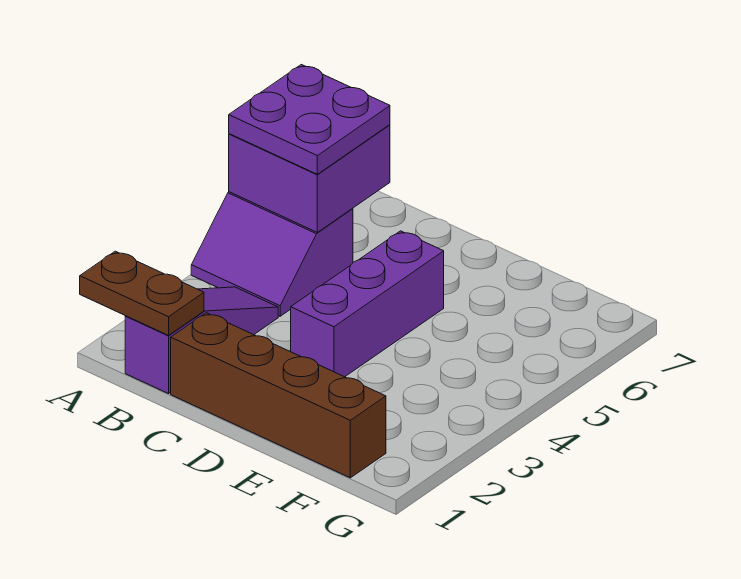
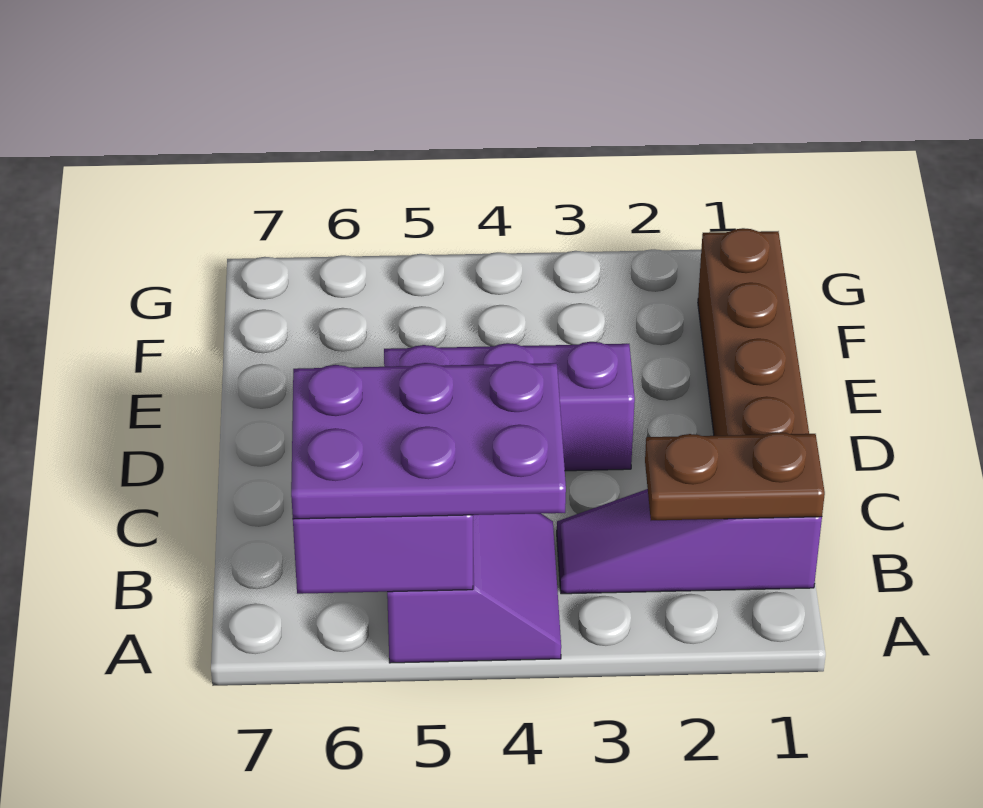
brown 1x2 plate [80,251,204,335] -> brown 1x2 plate turned to [645,432,825,520]
purple 2x2 plate [229,65,390,174] -> purple 2x3 plate [291,361,566,519]

